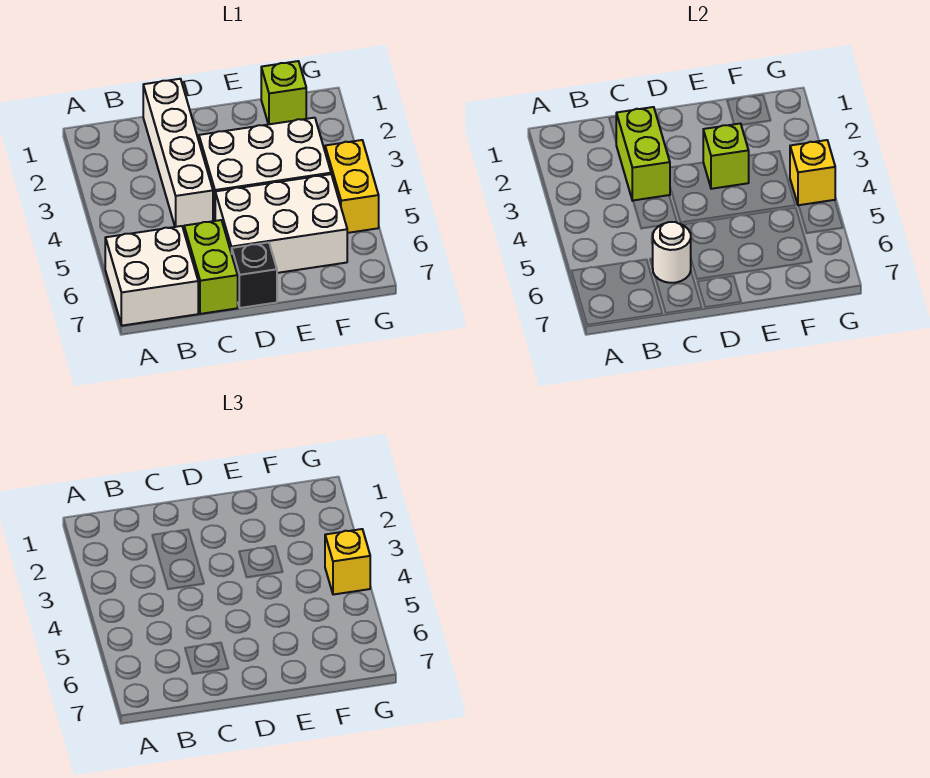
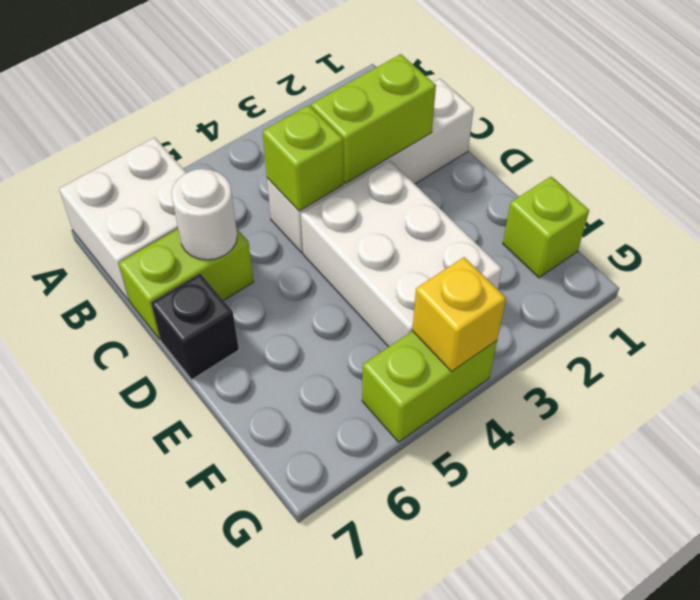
white 2x3 brick [215,174,347,273] -> none
lime 1x1 brick [703,124,749,189] -> lime 1x1 brick moved to [263,105,343,211]
yellow 1x2 brick [325,140,379,233] -> lime 1x2 brick [362,331,497,442]
yellow 1x1 brick [325,529,370,595] -> none

